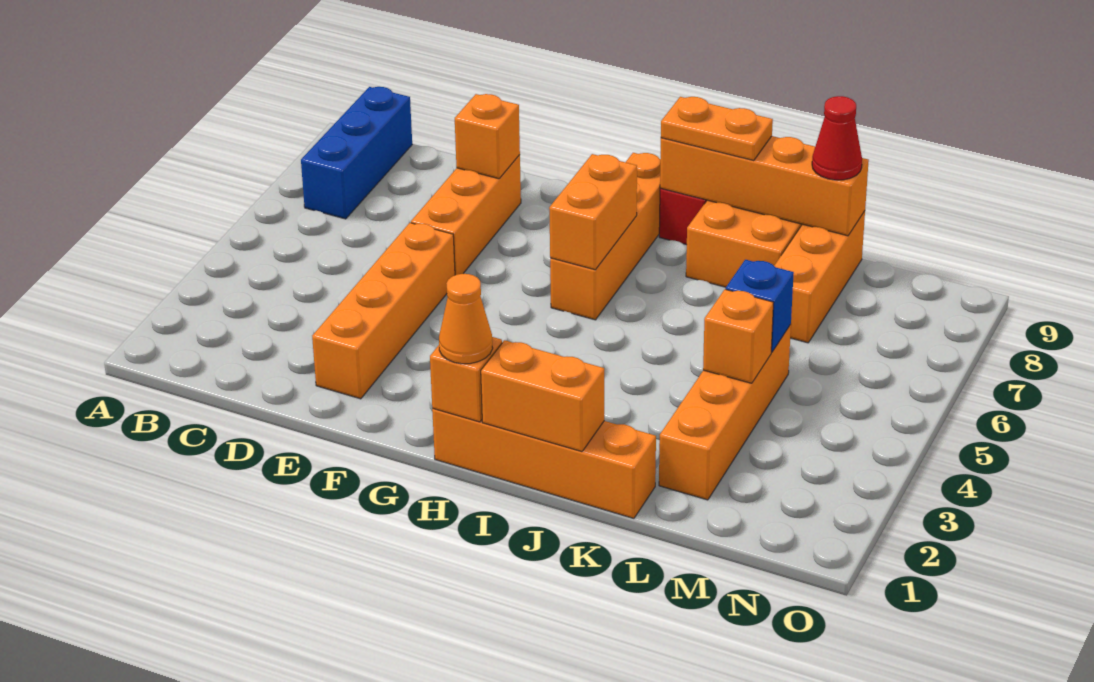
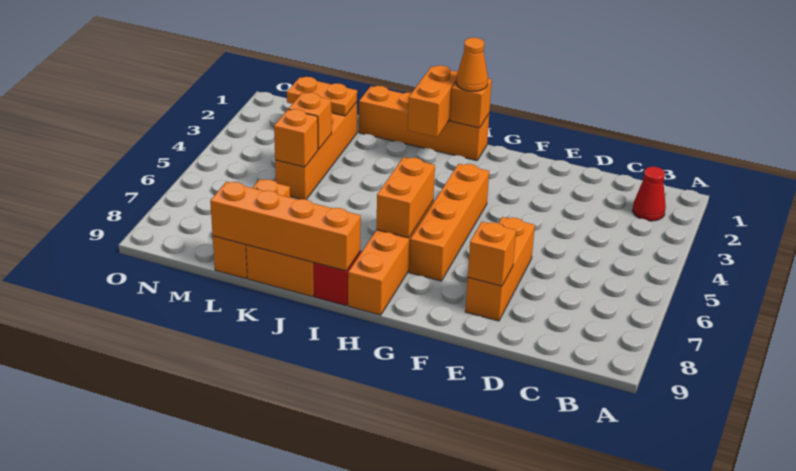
blue 1x3 brick [301,87,412,219] -> none
orange 1x4 brick [312,223,455,399] -> orange 1x4 brick moved to [409,164,489,281]
orange 1x2 brick [481,340,604,452] -> orange 1x2 brick turned to [408,66,458,137]
orange 1x2 plate [661,97,773,161] -> orange 1x2 plate moved to [287,77,357,116]
blue 1x1 brick [726,260,794,352] -> orange 1x1 brick [274,109,318,167]
red 1x1 cone [812,96,862,180] -> red 1x1 cone moved to [633,167,666,221]

